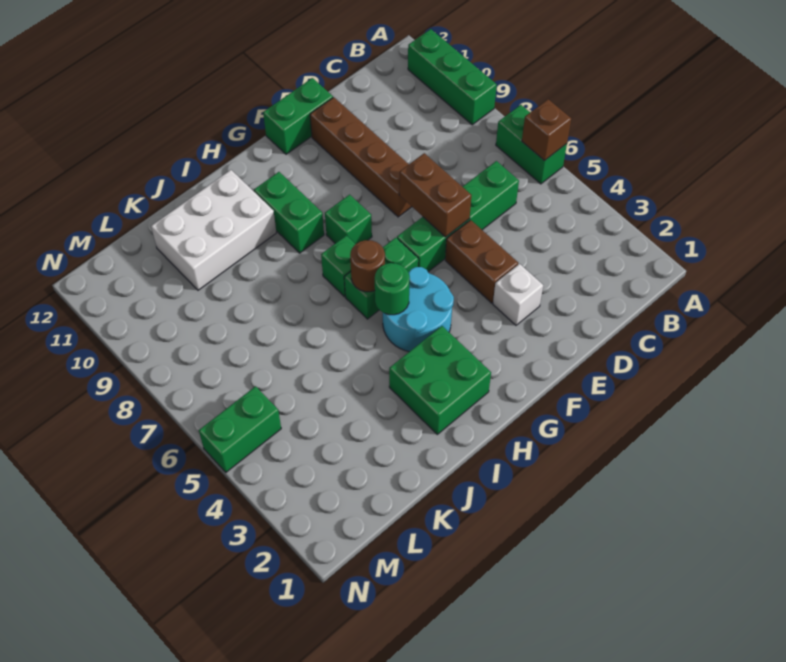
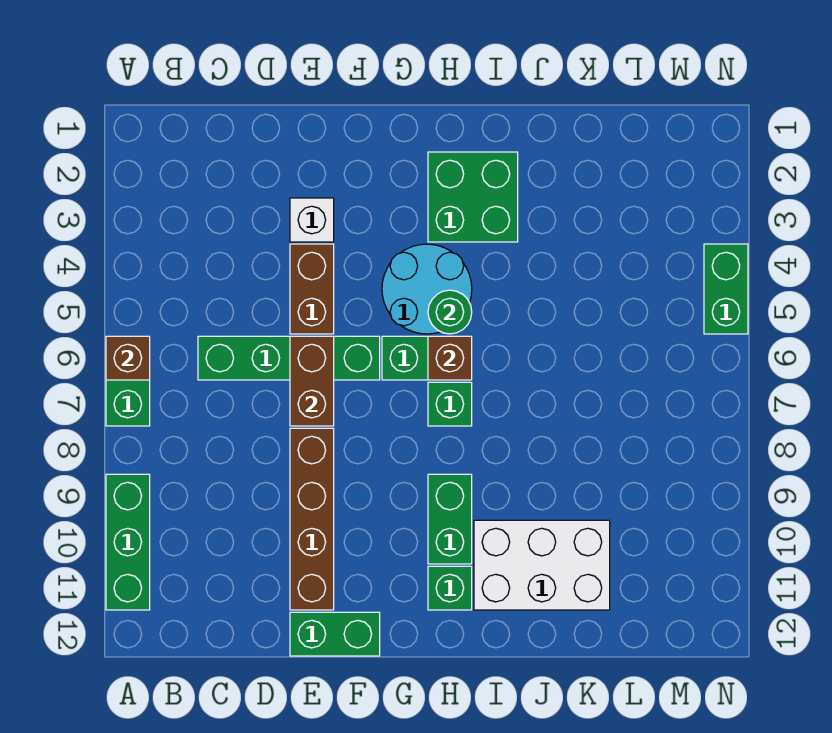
green 1x1 brick [325,195,372,244] -> green 1x1 brick moved to [428,566,472,610]
brown 1x1 round brick [350,240,385,292] -> brown 1x1 brick [428,336,472,380]
green 1x2 brick [199,386,281,472] -> green 1x2 brick turned to [704,244,748,334]

